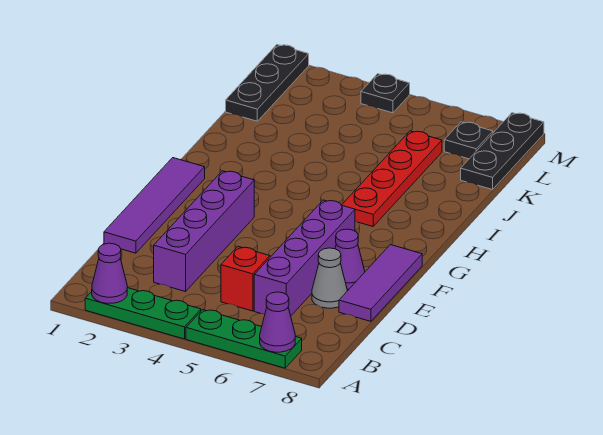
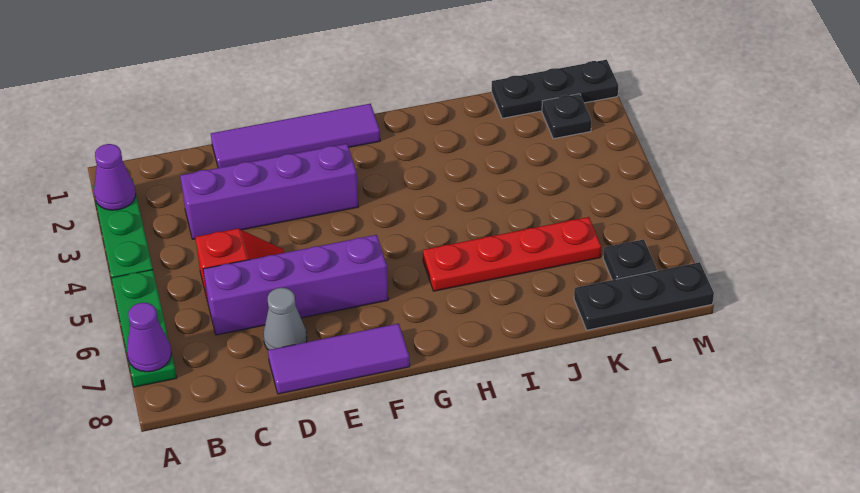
purple 1x1 cone [335,229,365,289] -> none
black 1x1 plate [361,74,410,113] -> black 1x1 plate moved to [542,94,591,139]

